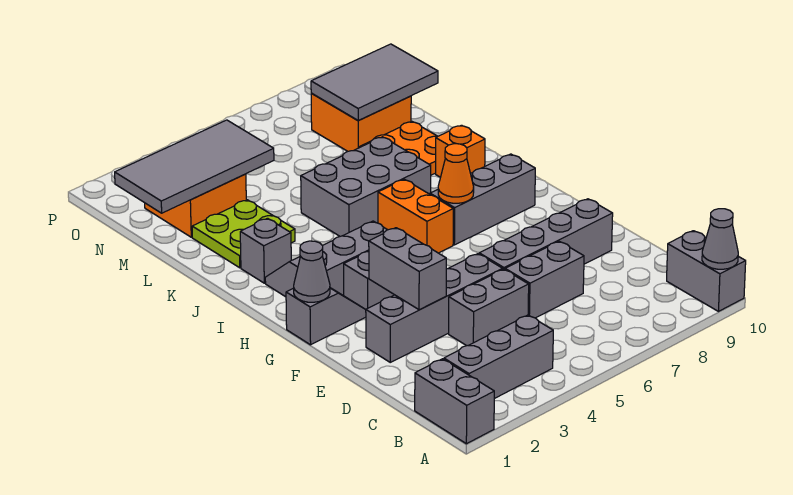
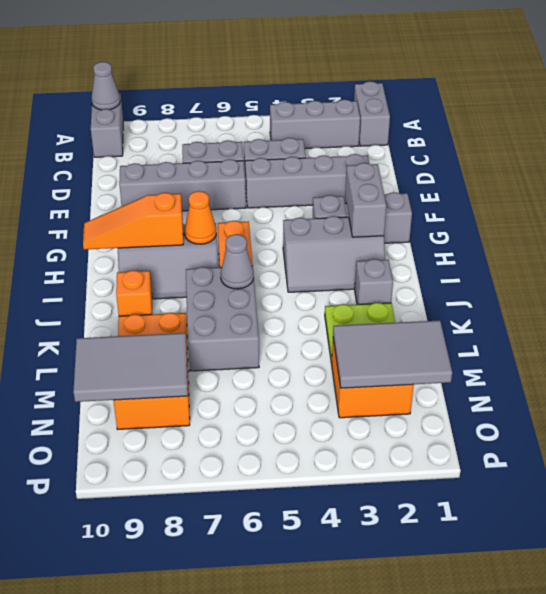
grey 1x2 brick [369,228,446,310] -> grey 1x2 brick moved to [345,163,386,237]
grey 1x1 cone [294,241,330,302] -> grey 1x1 cone moved to [221,234,254,289]
none -> orange 1x3 slope [83,193,183,250]
grey 2x3 brick [301,137,431,236] -> grey 2x3 brick turned to [186,266,259,371]
grey 2x4 tile [115,120,274,213] -> grey 2x3 tile [333,320,452,388]

